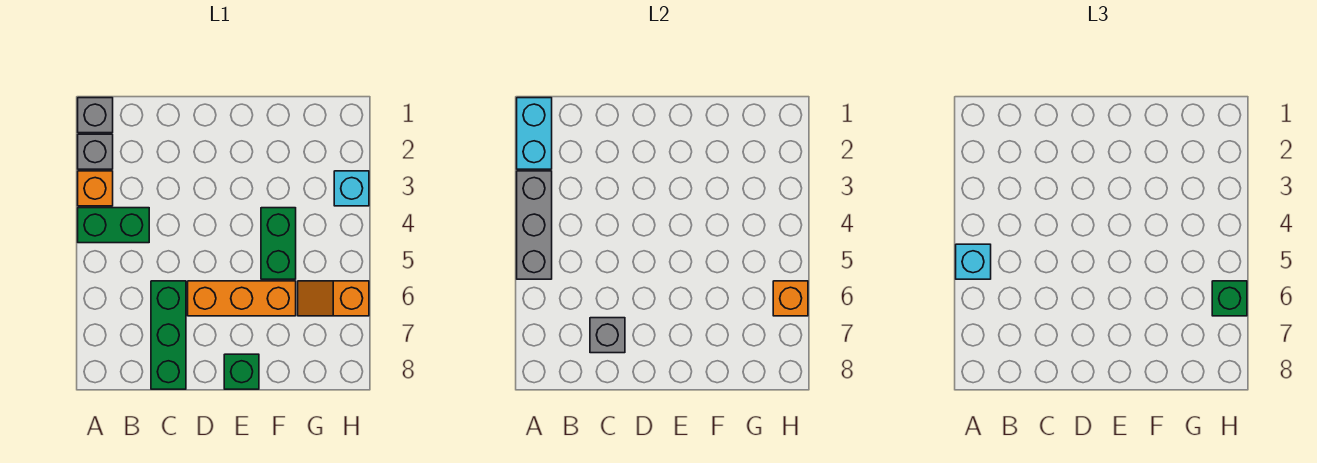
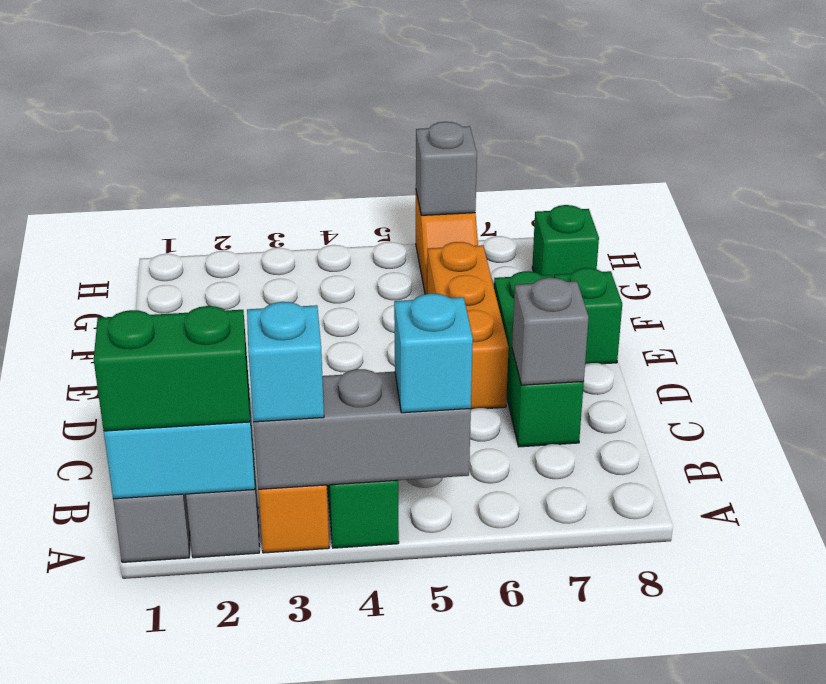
green 1x3 brick [151,281,186,389] -> green 1x3 brick turned to [494,271,584,447]
green 1x2 brick [261,208,296,279] -> green 1x2 brick moved to [94,306,250,431]
cyan 1x1 brick [334,171,369,206] -> cyan 1x1 brick moved to [247,302,324,422]
orange 1x1 brick [773,281,808,316] -> grey 1x1 brick [416,122,477,215]
green 1x1 brick [1212,281,1247,316] -> green 1x1 brick moved to [532,205,599,278]

